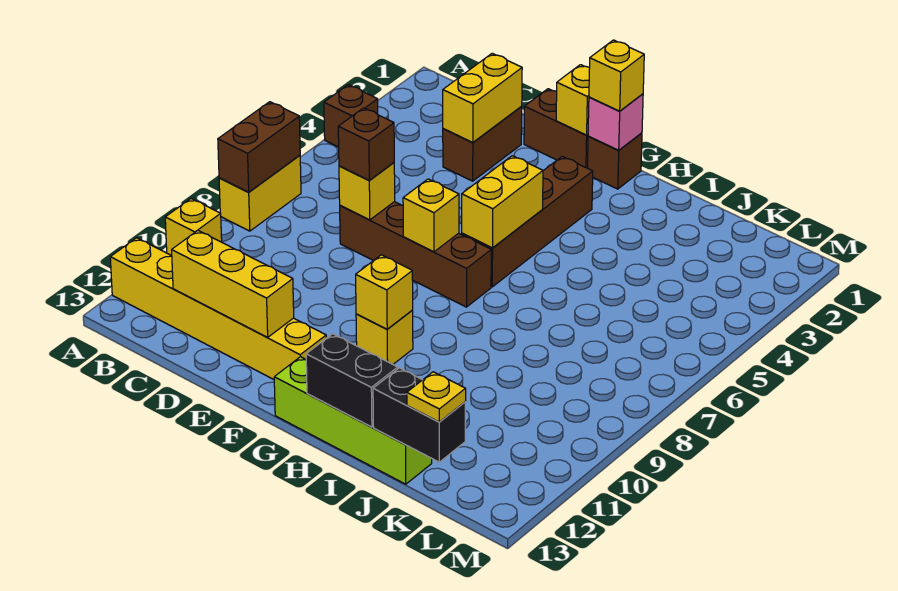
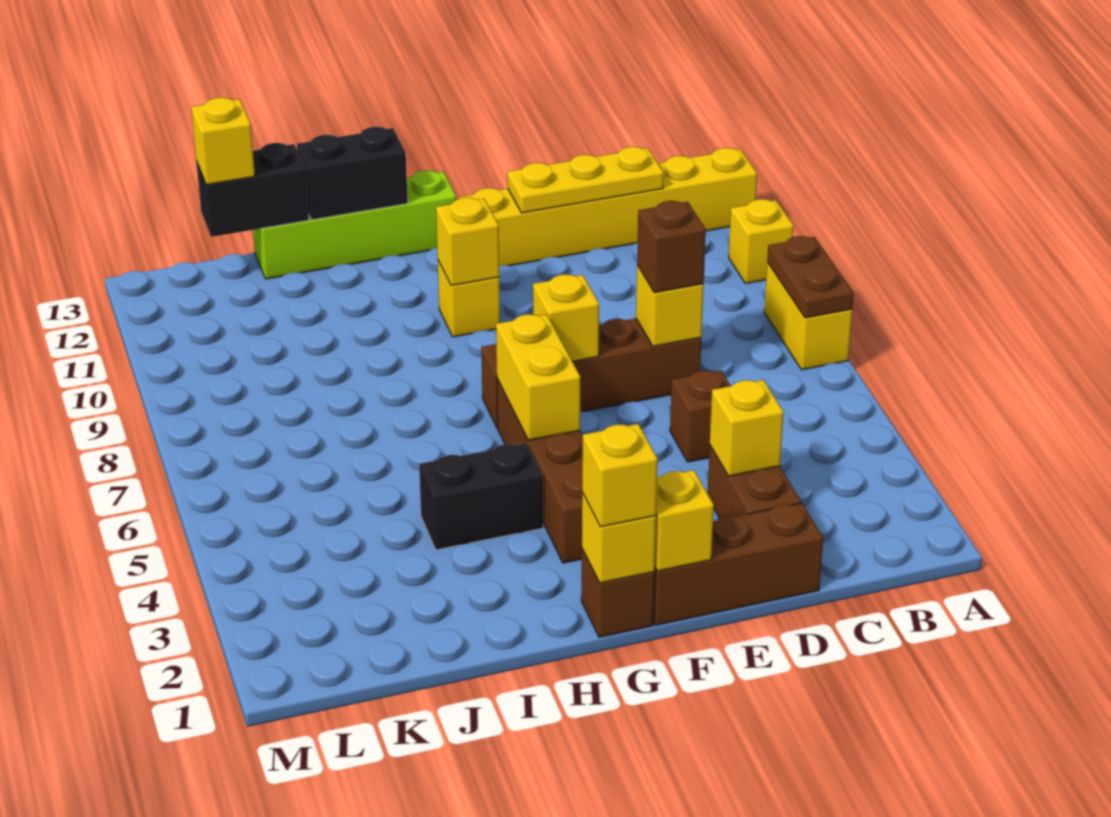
brown 1x1 brick [324,85,378,147] -> brown 1x1 brick moved to [670,370,731,462]
brown 1x2 brick [218,102,300,192] -> brown 1x2 plate [767,236,854,318]
yellow 1x3 brick [172,230,294,338] -> yellow 1x3 plate [507,147,664,213]
yellow 1x2 brick [443,53,522,143] -> yellow 1x1 brick [710,380,783,476]
brown 1x2 brick [524,89,588,168] -> brown 1x3 brick [653,503,823,625]
pink 1x1 brick [588,94,643,150] -> yellow 1x1 brick [582,492,656,583]
none -> black 1x2 brick [419,443,543,550]
yellow 1x1 plate [407,372,466,422] -> yellow 1x1 brick [191,97,255,185]

